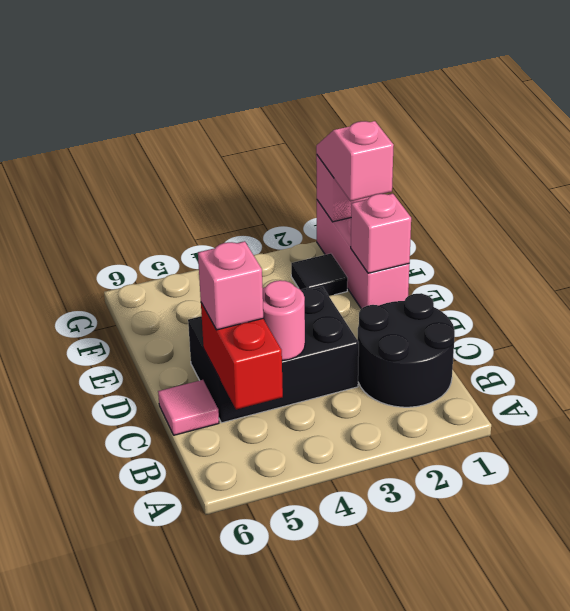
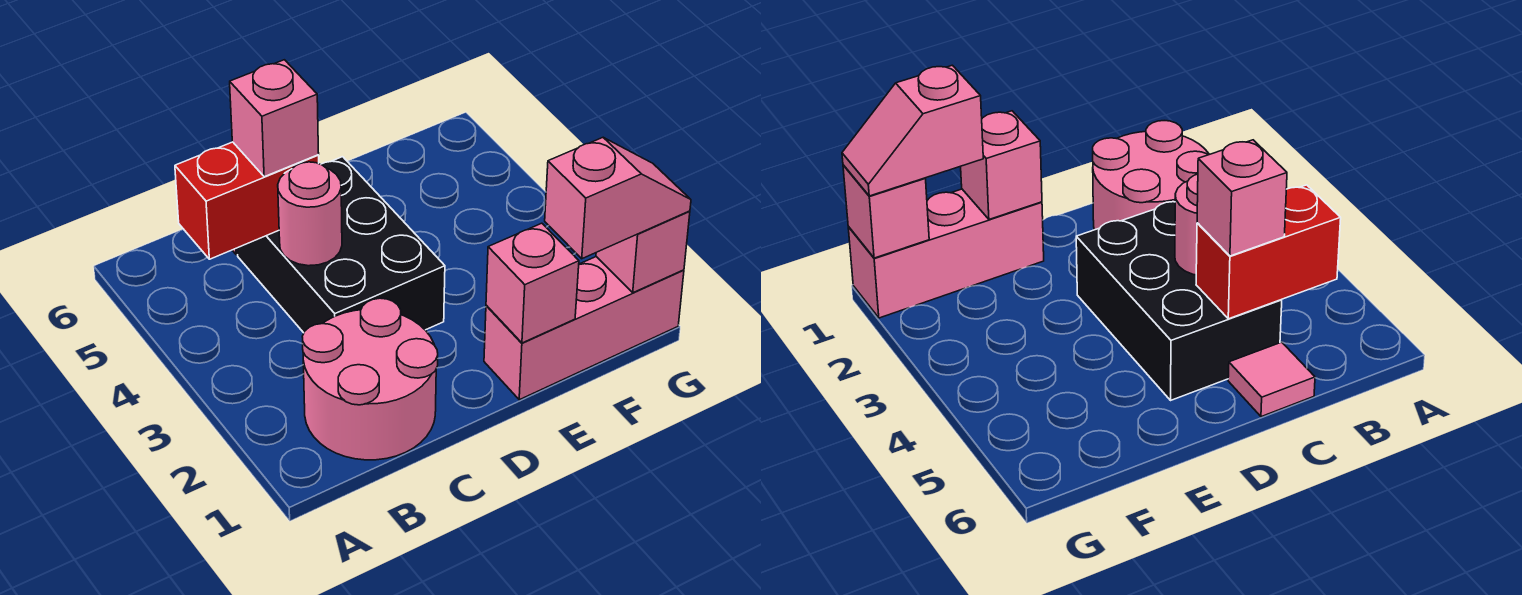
black 2x2 round brick [358,294,455,407] -> pink 2x2 round brick [302,298,438,460]
black 1x1 tile [291,253,348,296] -> none

